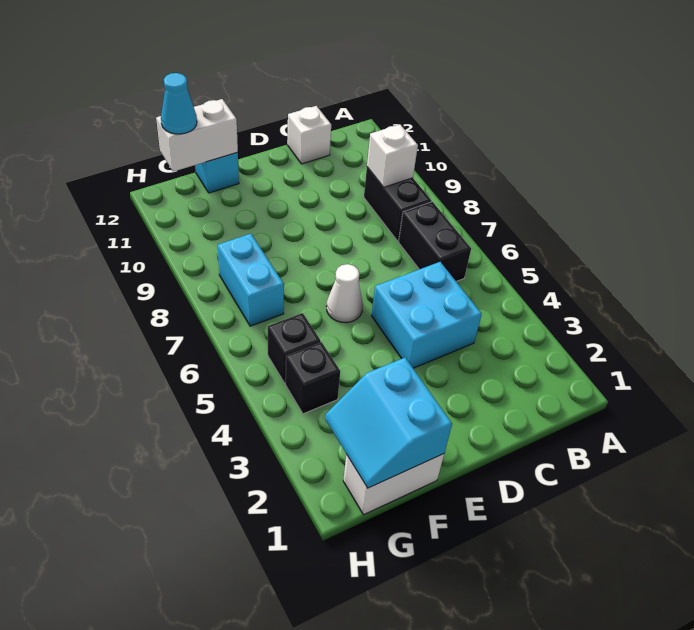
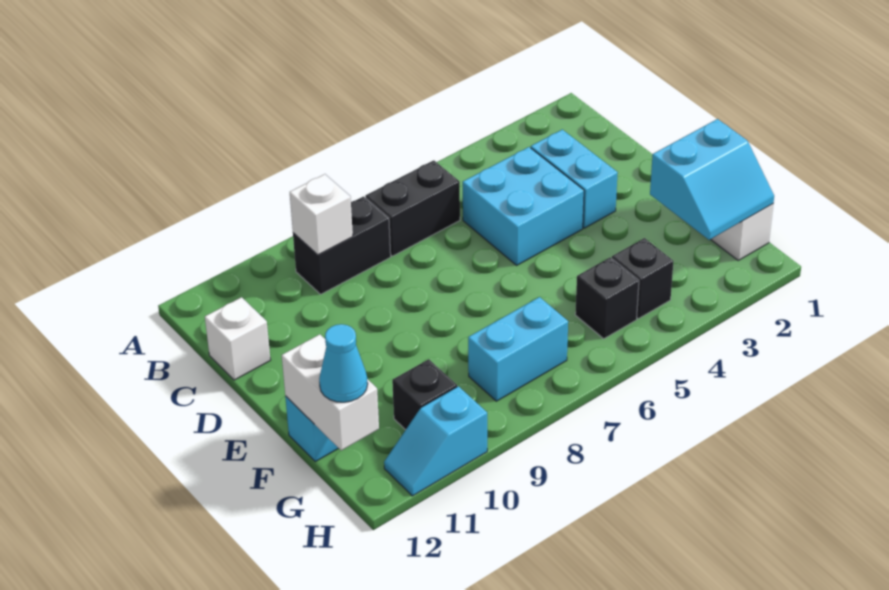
none -> cyan 1x2 brick [531,130,618,228]
white 1x1 cone [326,264,363,323] -> none
none -> black 1x1 brick [392,359,457,430]
none -> cyan 1x2 slope [384,386,487,496]

